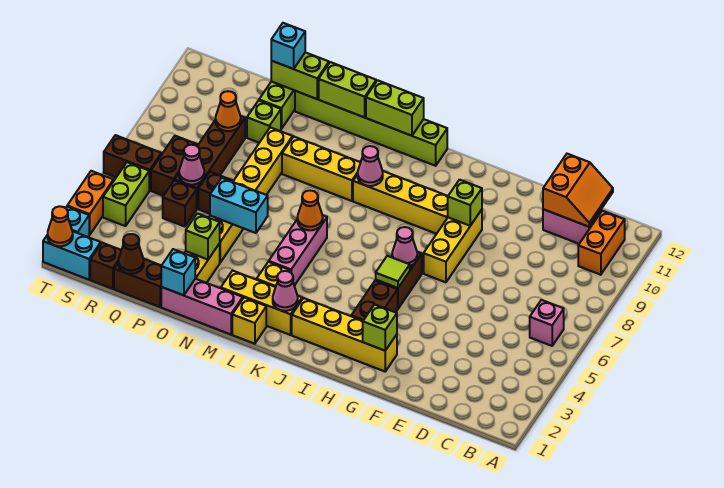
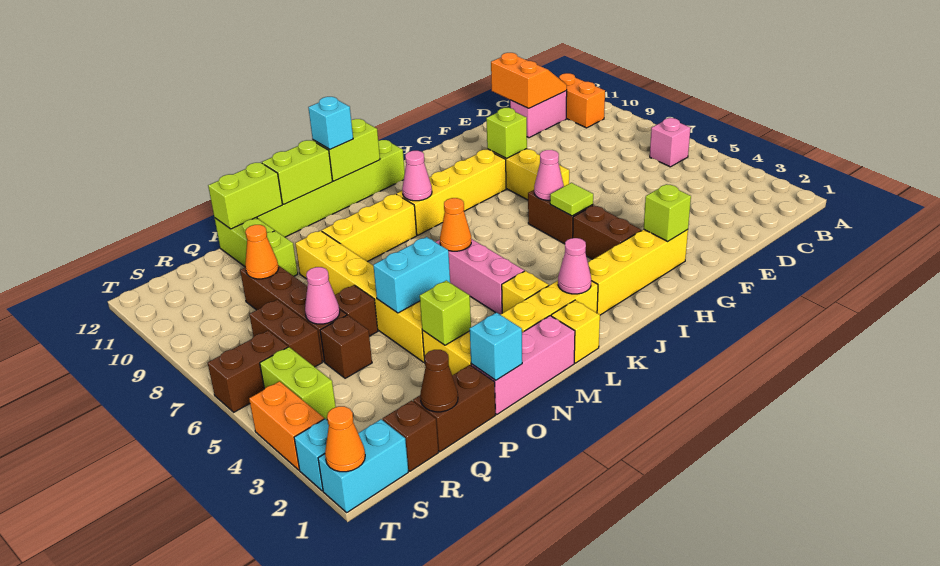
cyan 1x1 brick [271,23,305,69] -> cyan 1x1 brick moved to [308,97,353,149]

